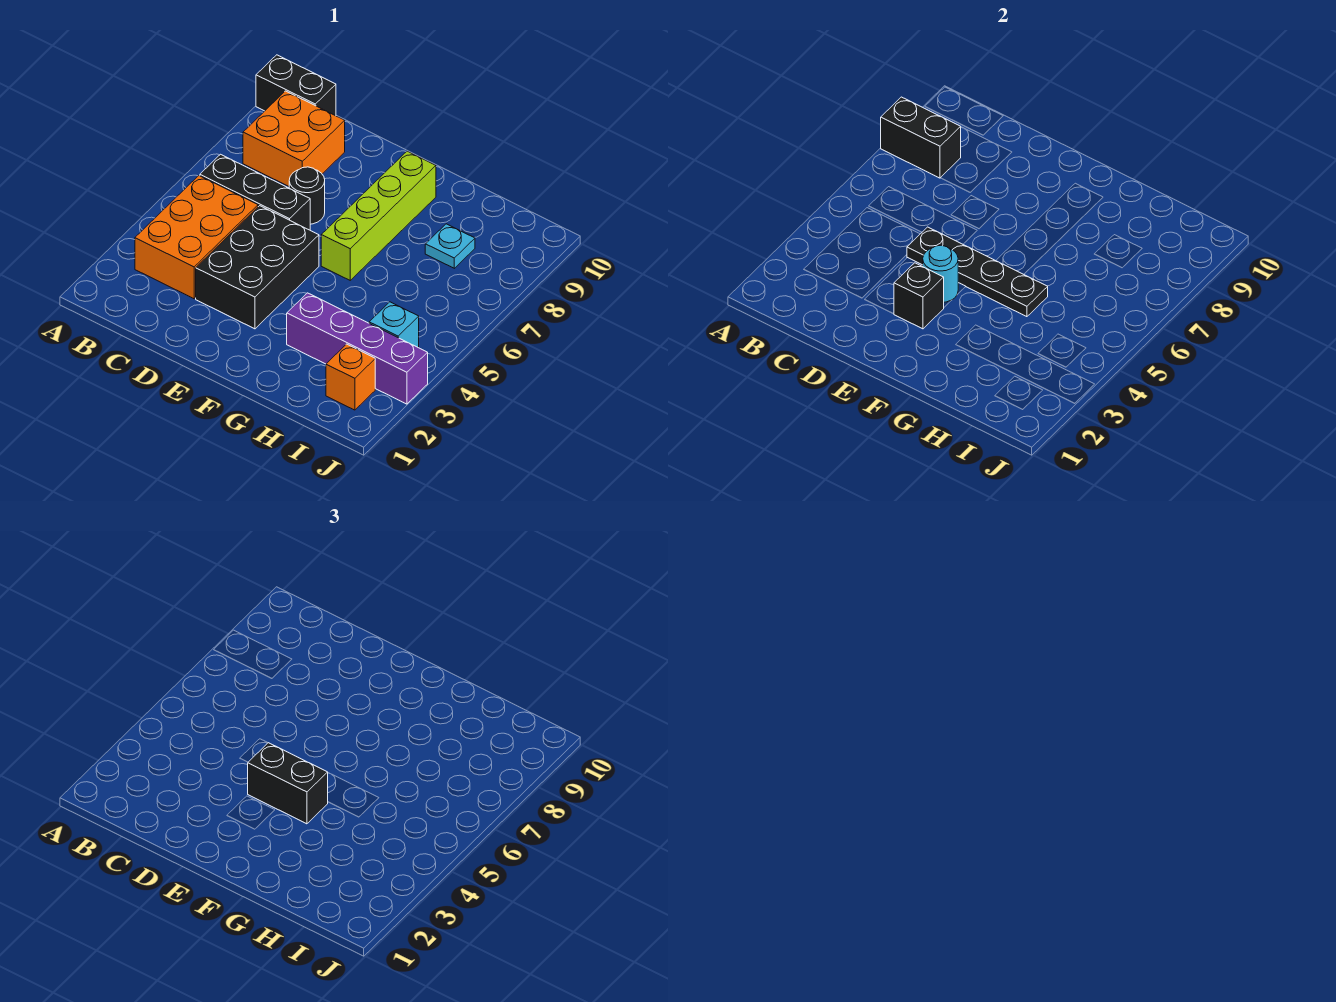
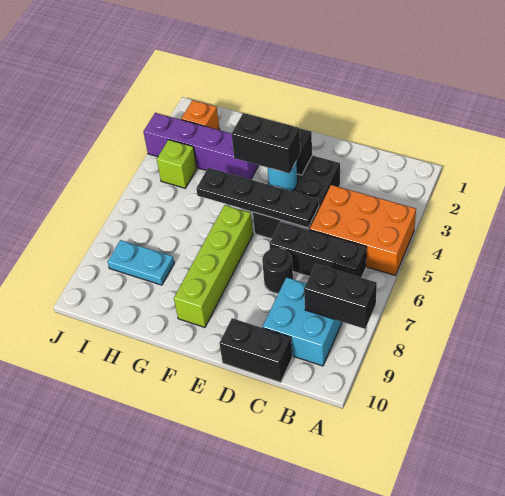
black 1x2 brick [256,55,336,116] -> black 1x2 brick moved to [219,318,292,382]
orange 2x3 brick [135,176,258,299] -> orange 2x3 brick turned to [310,185,416,275]
orange 2x2 brick [243,91,345,186] -> cyan 2x2 brick [263,277,342,366]
cyan 1x1 plate [425,224,475,268] -> cyan 1x2 plate [108,240,174,285]
cyan 1x1 brick [369,302,419,348] -> lime 1x1 brick [157,140,197,188]

